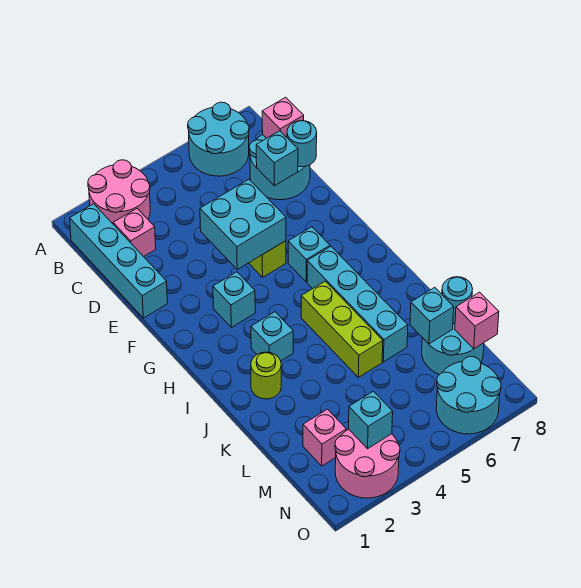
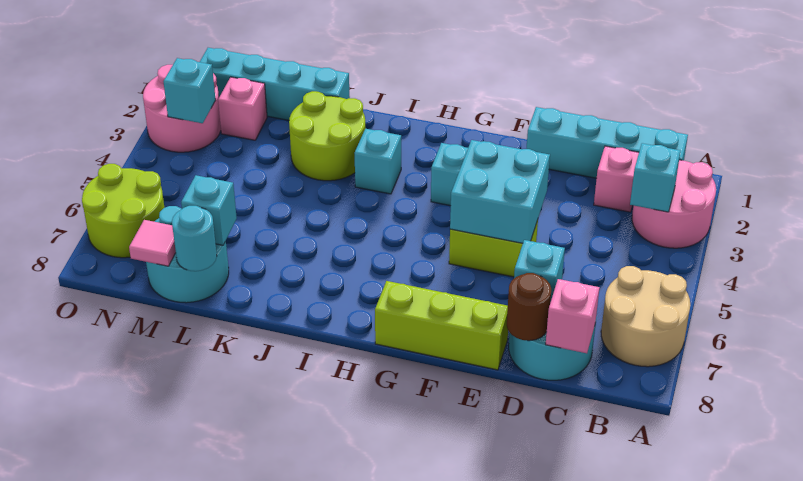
cyan 2x2 round brick [188,102,249,176] -> tan 2x2 round brick [601,266,690,367]
cyan 1x1 round brick [287,121,317,167] -> brown 1x1 round brick [507,273,551,341]
cyan 1x1 brick [288,227,330,282] -> cyan 1x1 brick moved to [630,143,680,212]
cyan 1x4 brick [307,246,408,362] -> cyan 1x4 brick moved to [200,48,350,120]
lime 1x3 brick [301,281,383,377] -> lime 1x3 brick moved to [375,281,508,370]
lime 1x1 round brick [251,352,281,399] -> lime 2x2 round brick [289,91,366,181]
pink 1x1 brick [455,292,499,349] -> pink 1x1 tile [129,220,176,266]
cyan 2x2 round brick [436,356,501,434] -> lime 2x2 round brick [82,164,164,258]

